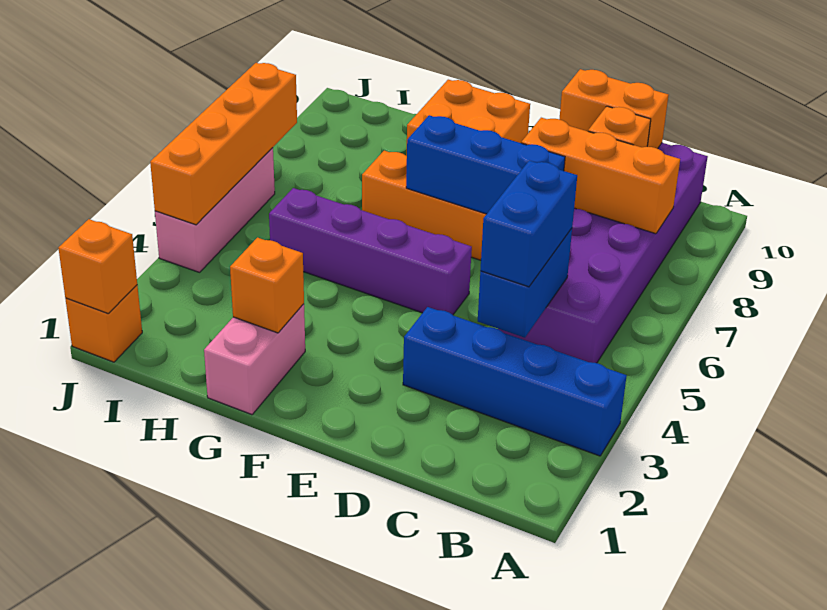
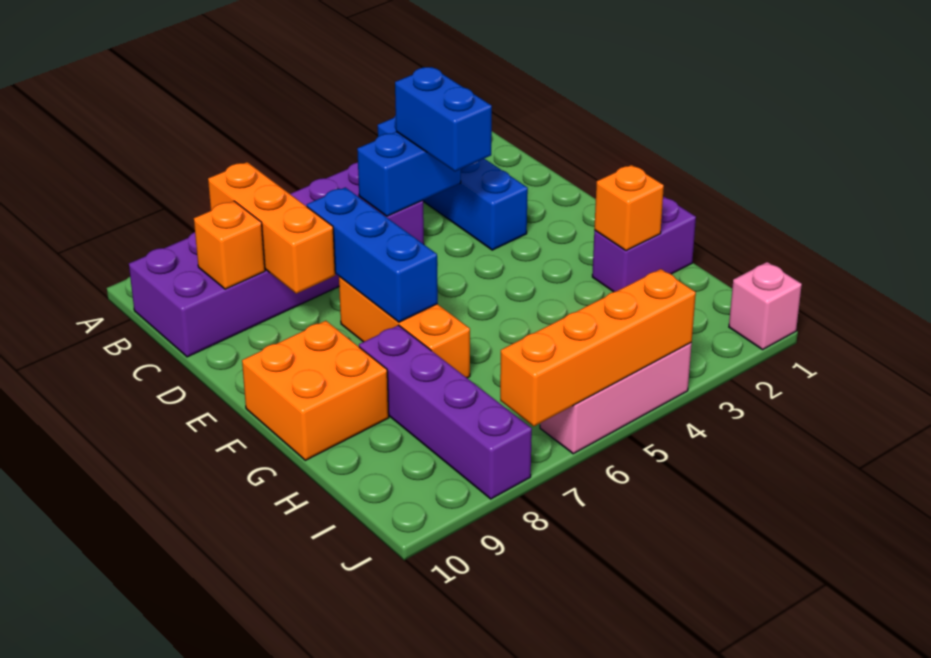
blue 1x2 brick [480,160,577,287] -> blue 1x2 brick turned to [395,67,492,171]
orange 1x2 brick [559,69,668,149] -> none
purple 1x4 brick [269,188,472,315] -> purple 1x4 brick moved to [359,325,532,499]
pink 1x2 brick [204,304,305,415] -> purple 1x2 brick [592,197,696,292]
orange 1x1 brick [66,285,142,362] -> pink 1x1 brick [729,262,802,350]
orange 1x1 brick [58,219,137,313] -> none

